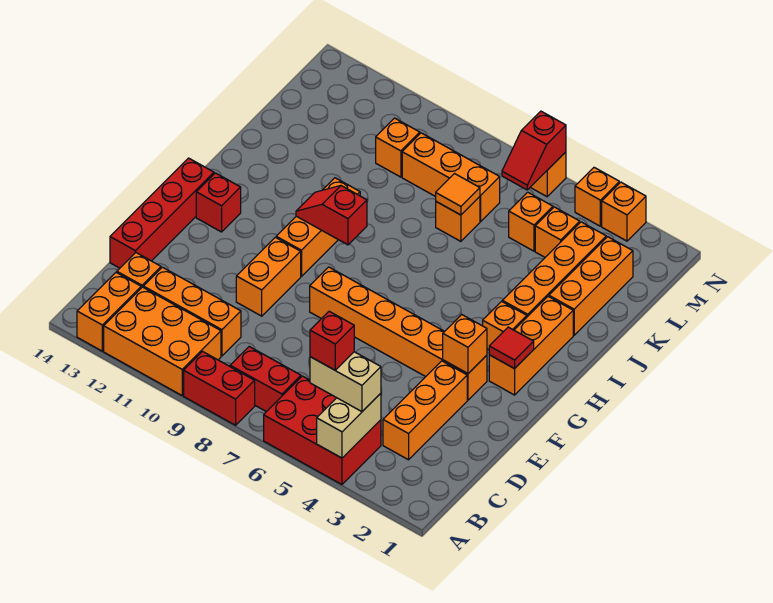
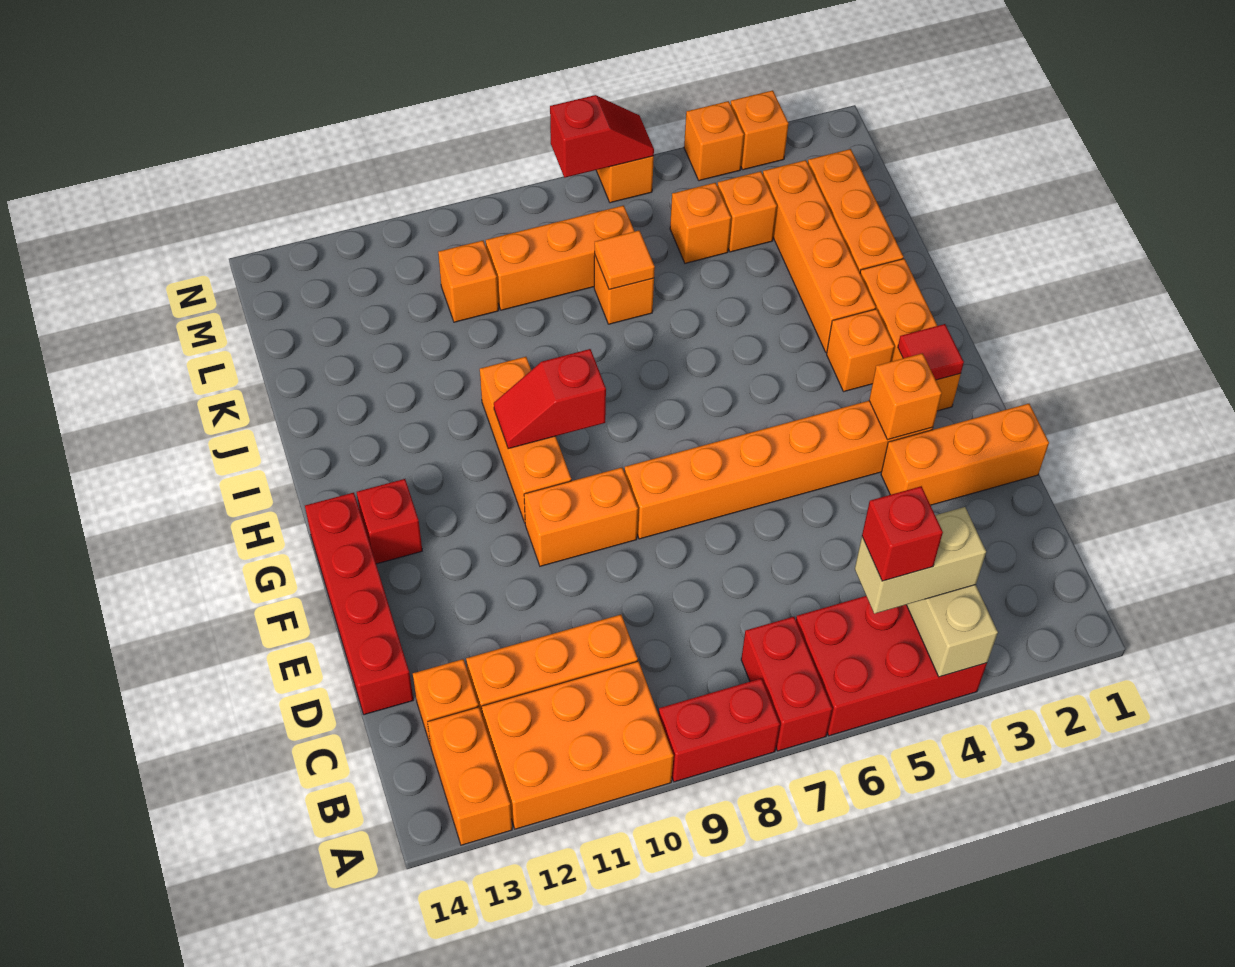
red 1x2 brick [230,347,301,412] -> red 1x2 brick turned to [741,617,832,751]
orange 1x3 brick [383,361,467,460] -> orange 1x3 brick turned to [881,404,1049,505]
orange 1x2 brick [236,237,301,316] -> orange 1x2 brick turned to [524,468,638,566]
red 1x2 slope [502,111,566,190] -> red 1x2 slope turned to [550,95,654,178]

